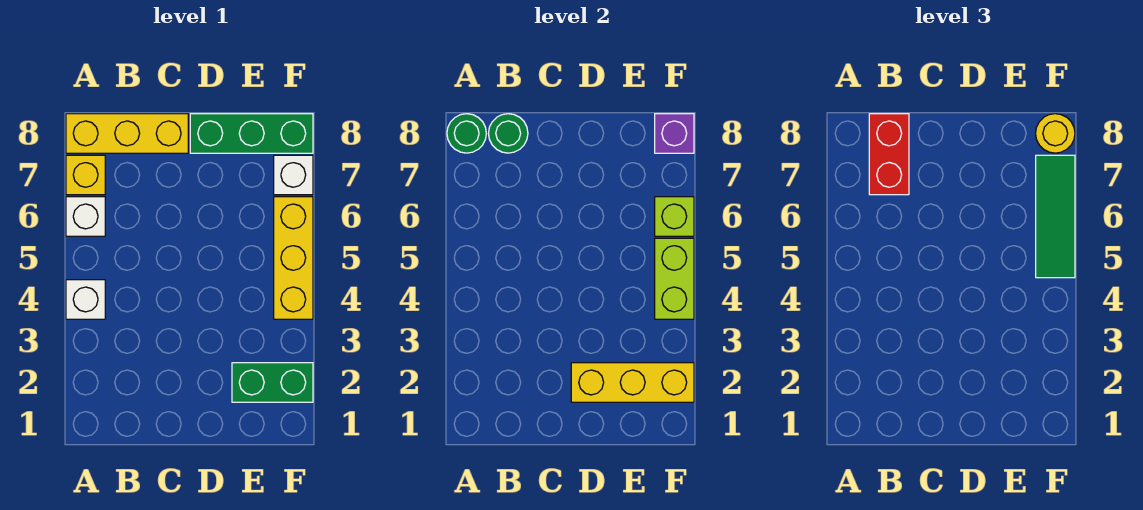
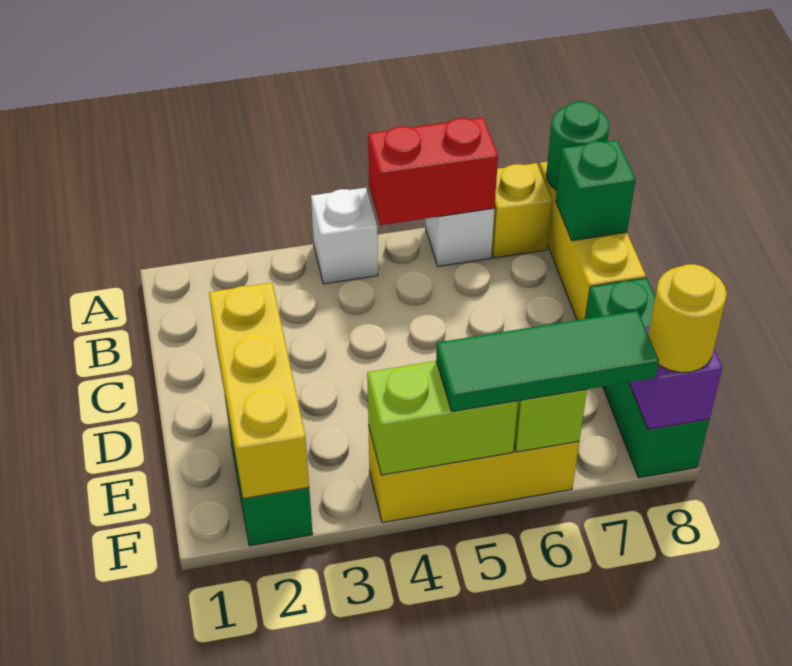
red 1x2 brick [869,114,909,195] -> red 1x2 brick moved to [368,117,498,225]
green 1x1 round brick [488,114,528,153] -> green 1x1 brick [556,140,636,241]
white 1x1 brick [274,155,313,195] -> none

